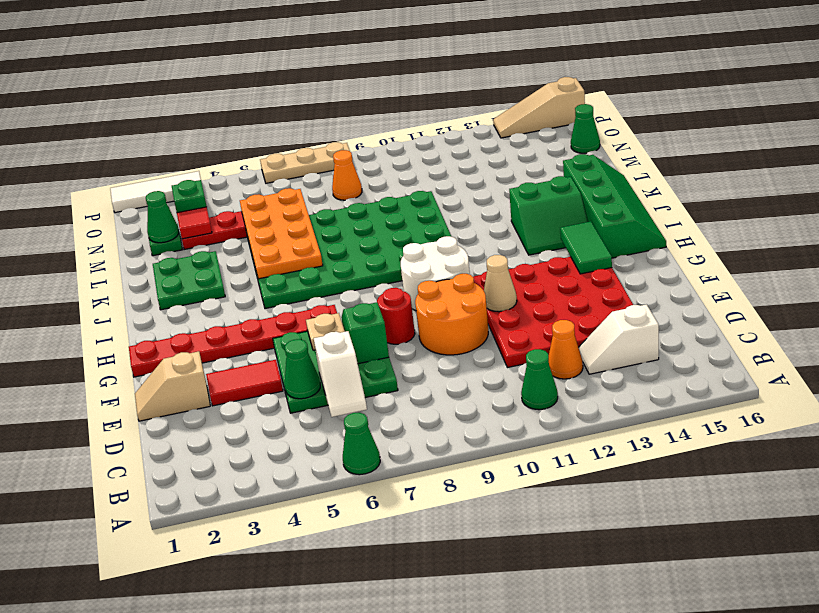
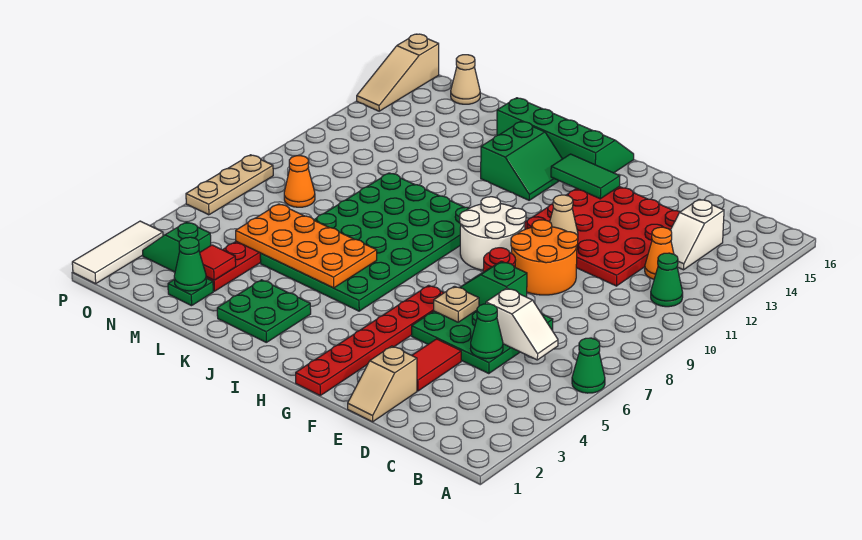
green 1x1 cone [571,104,600,153] -> tan 1x1 cone [451,55,480,104]

